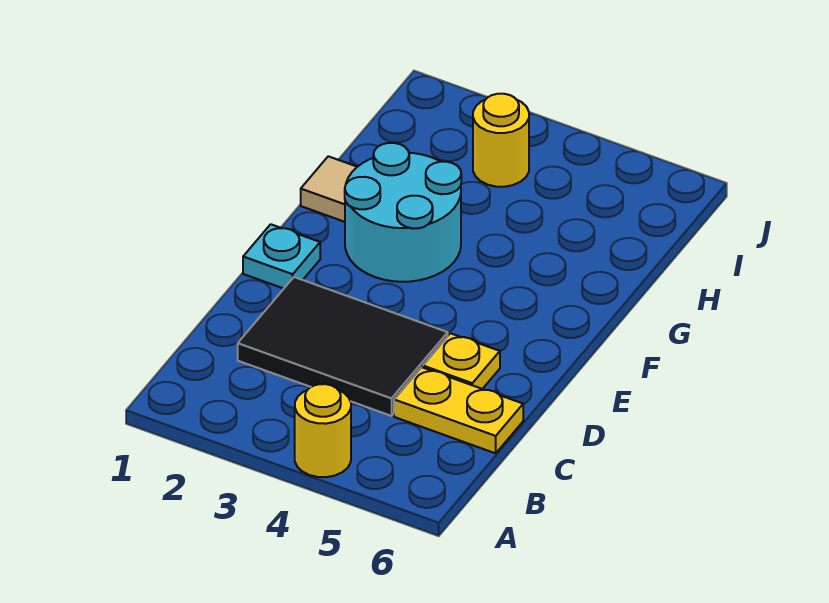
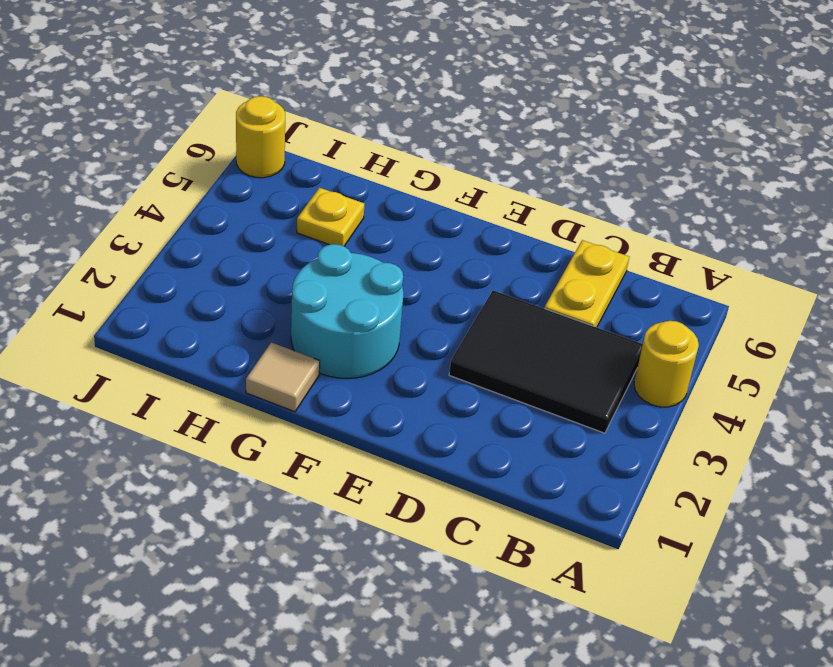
black 2x3 tile [238,277,448,416] -> black 2x3 tile turned to [449,290,643,433]
yellow 1x1 plate [423,333,500,389] -> yellow 1x1 plate moved to [297,188,364,246]
cyan 1x1 plate [243,224,320,289] -> none
yellow 1x1 round brick [473,94,529,187] -> yellow 1x1 round brick moved to [236,96,285,178]

